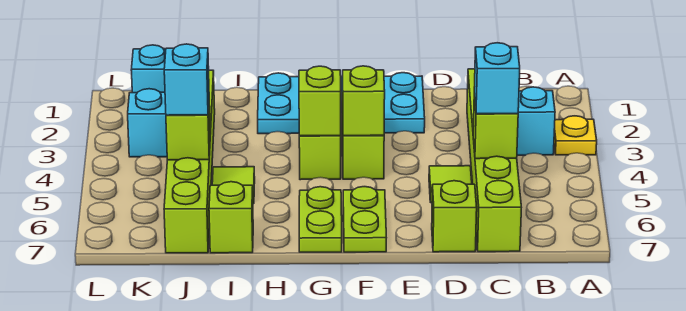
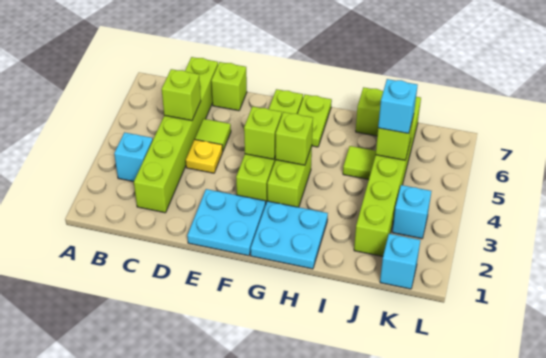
yellow 1x1 plate [554,116,597,155] -> yellow 1x1 plate moved to [186,140,223,173]
cyan 1x1 brick [474,43,520,114] -> none

